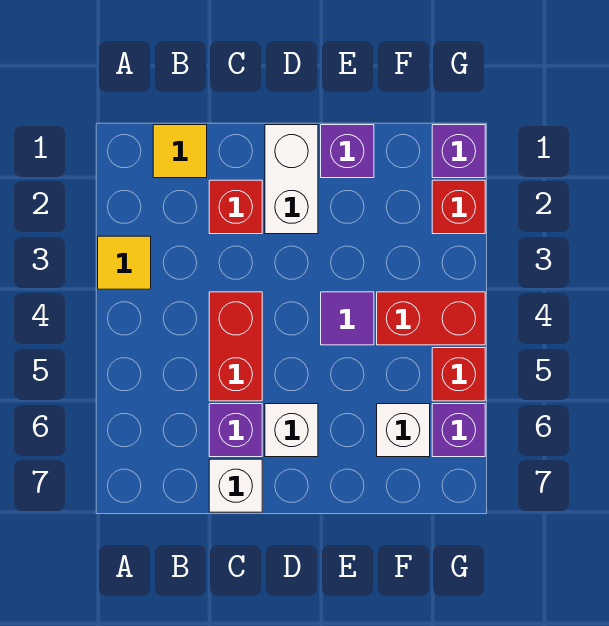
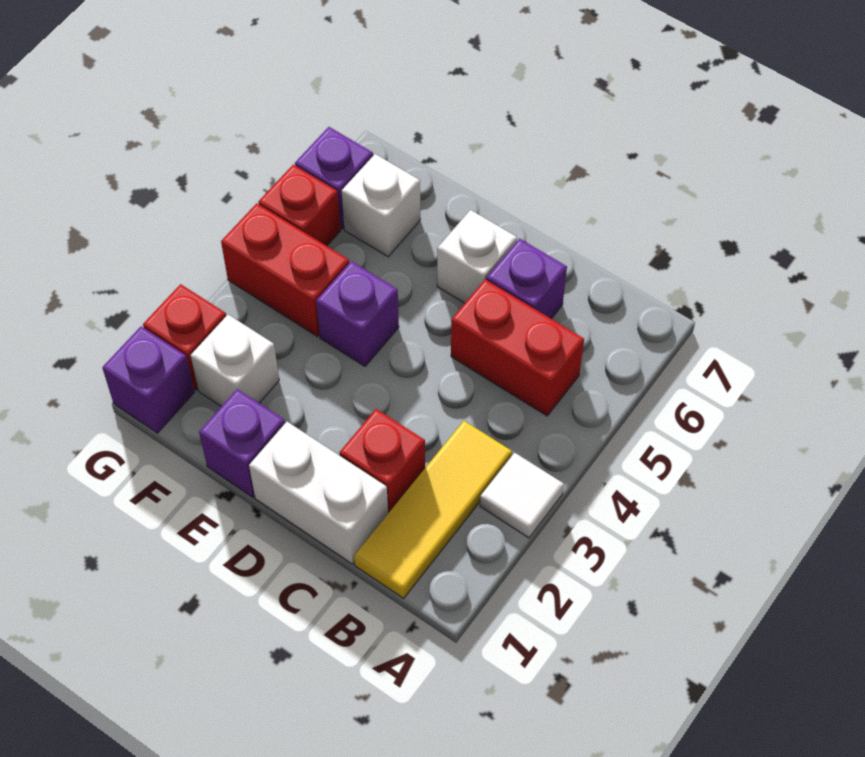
yellow 1x1 tile [98,236,151,289] -> white 1x1 tile [480,453,564,538]
yellow 1x1 tile [153,125,207,178] -> yellow 1x3 tile [354,421,512,598]
red 1x2 brick [209,292,262,401] -> red 1x2 brick turned to [451,280,584,416]
white 1x1 brick [209,459,262,512] -> white 1x1 brick moved to [191,315,279,407]
white 1x2 brick [265,125,318,234] -> white 1x2 brick turned to [249,422,388,564]
purple 1x1 tile [321,292,374,345] -> purple 1x1 brick [316,261,399,366]

